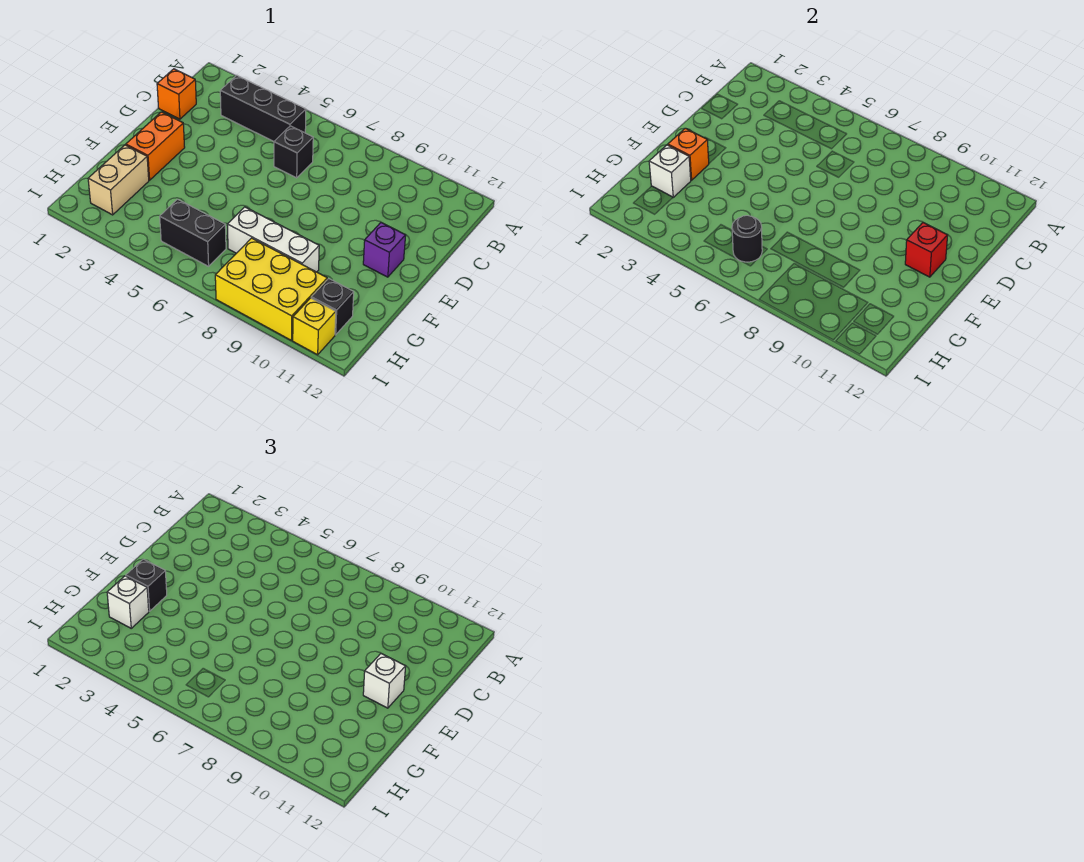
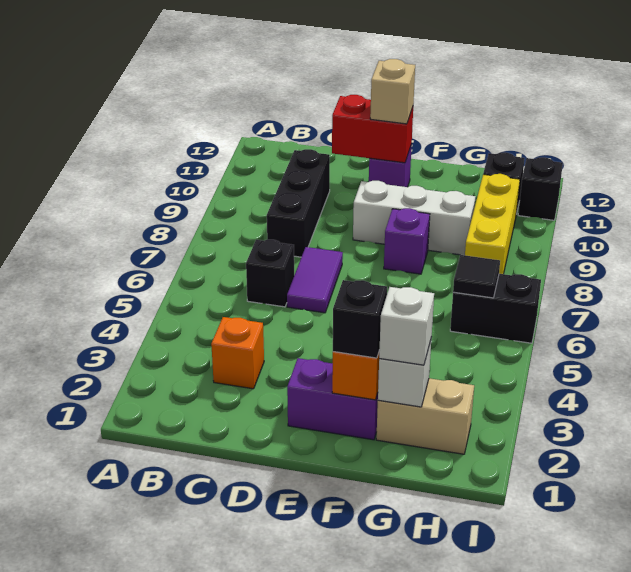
black 1x3 brick [220,75,306,141] -> black 1x3 brick moved to [267,149,330,257]
orange 1x1 brick [157,69,196,119] -> orange 1x1 brick moved to [211,317,264,389]
none -> purple 1x2 tile [287,247,343,313]
orange 1x2 brick [126,112,185,180] -> purple 1x2 brick [287,358,378,440]
red 1x1 brick [905,223,948,277] -> red 1x2 brick [332,95,413,163]
white 1x1 brick [363,654,406,708] -> tan 1x1 brick [370,59,415,124]
none -> purple 1x1 brick [384,208,430,274]
white 1x3 brick [227,207,319,272] -> white 1x3 brick turned to [353,181,476,255]
black 1x2 brick [160,199,226,266] -> black 1x2 brick turned to [450,274,541,343]
black 1x1 round brick [732,216,762,262] -> black 1x1 tile [453,255,500,298]
yellow 2x3 brick [215,238,327,340] -> yellow 1x3 brick [465,174,520,274]
yellow 1x1 brick [293,298,336,355] -> black 1x1 brick [518,157,563,220]

